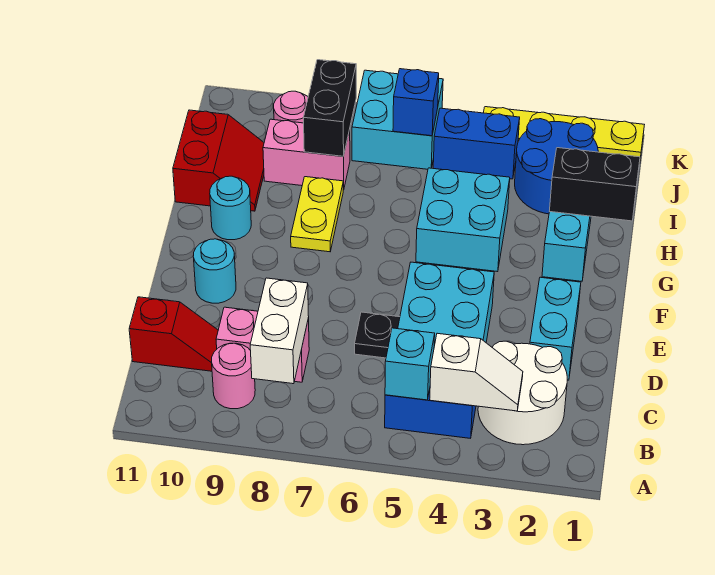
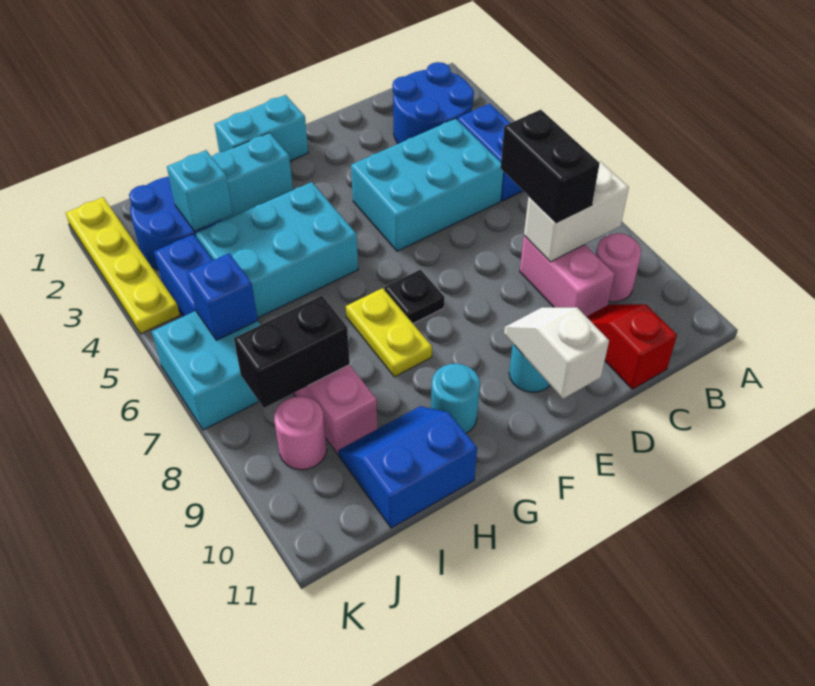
white 2x2 round brick [478,341,567,445] -> blue 2x2 round brick [392,62,474,144]
white 1x2 slope [430,333,523,411] -> white 1x2 slope moved to [504,307,609,399]
cyan 1x1 brick [385,328,435,400] -> cyan 1x1 brick moved to [167,150,233,231]
cyan 1x2 brick [530,277,581,380] -> cyan 1x2 brick moved to [215,95,308,161]
black 1x1 plate [355,312,400,358] -> black 1x1 plate moved to [385,270,444,323]
cyan 2x2 brick [416,168,510,272] -> cyan 2x3 brick [196,182,358,318]
yellow 1x2 plate [291,177,343,252] -> yellow 1x2 plate turned to [346,288,432,377]
black 1x2 brick [549,148,640,221] -> black 1x2 brick moved to [501,110,600,223]
red 2x2 slope [173,110,264,211] -> blue 2x2 slope [338,406,477,528]

